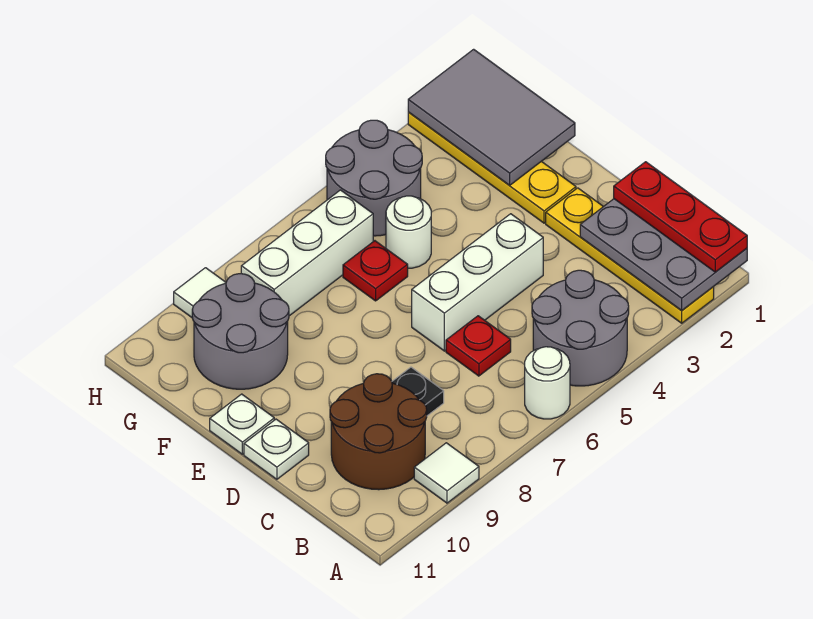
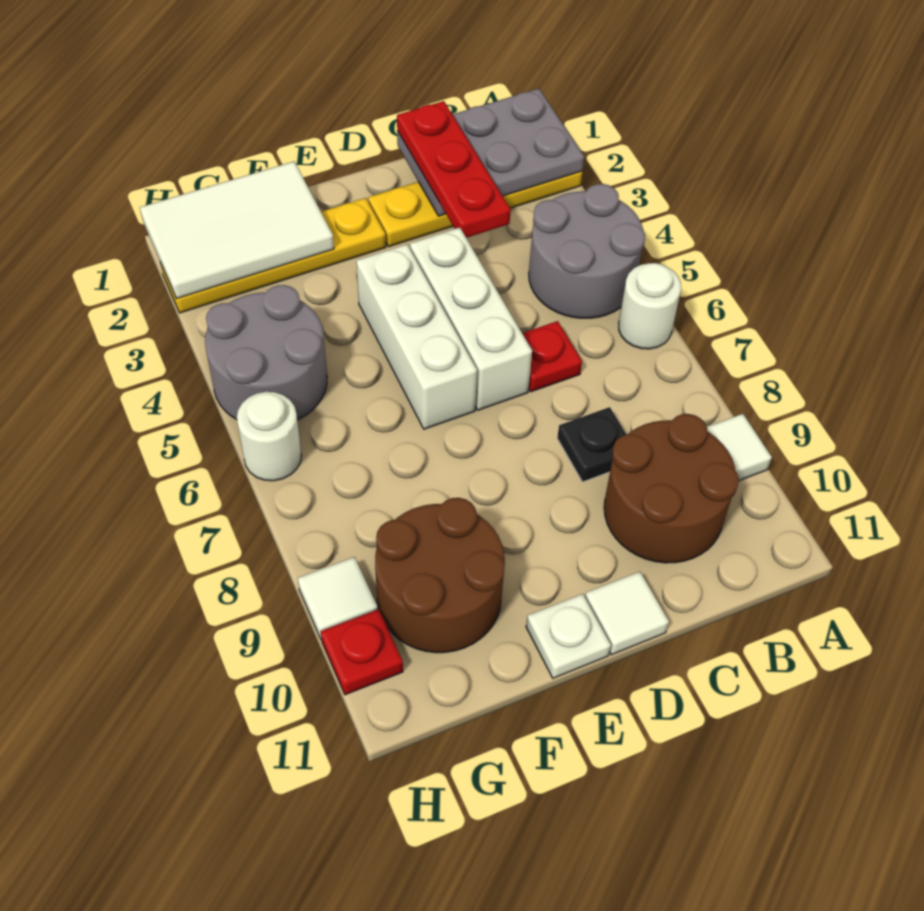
red 1x3 plate [614,162,747,272] -> red 1x3 plate turned to [397,101,511,238]
white 1x1 plate [244,419,309,479] -> white 1x1 tile [585,572,669,655]
grey 2x3 tile [408,49,575,185] -> white 2x3 tile [140,161,334,299]
white 1x1 round brick [386,196,431,268] -> white 1x1 round brick moved to [237,392,302,481]
red 1x1 plate [343,241,408,301] -> red 1x1 plate moved to [321,609,403,695]
grey 2x2 round brick [192,274,289,389] -> brown 2x2 round brick [375,498,505,653]
white 1x3 brick [241,190,373,316] -> white 1x3 brick moved to [356,244,477,429]

